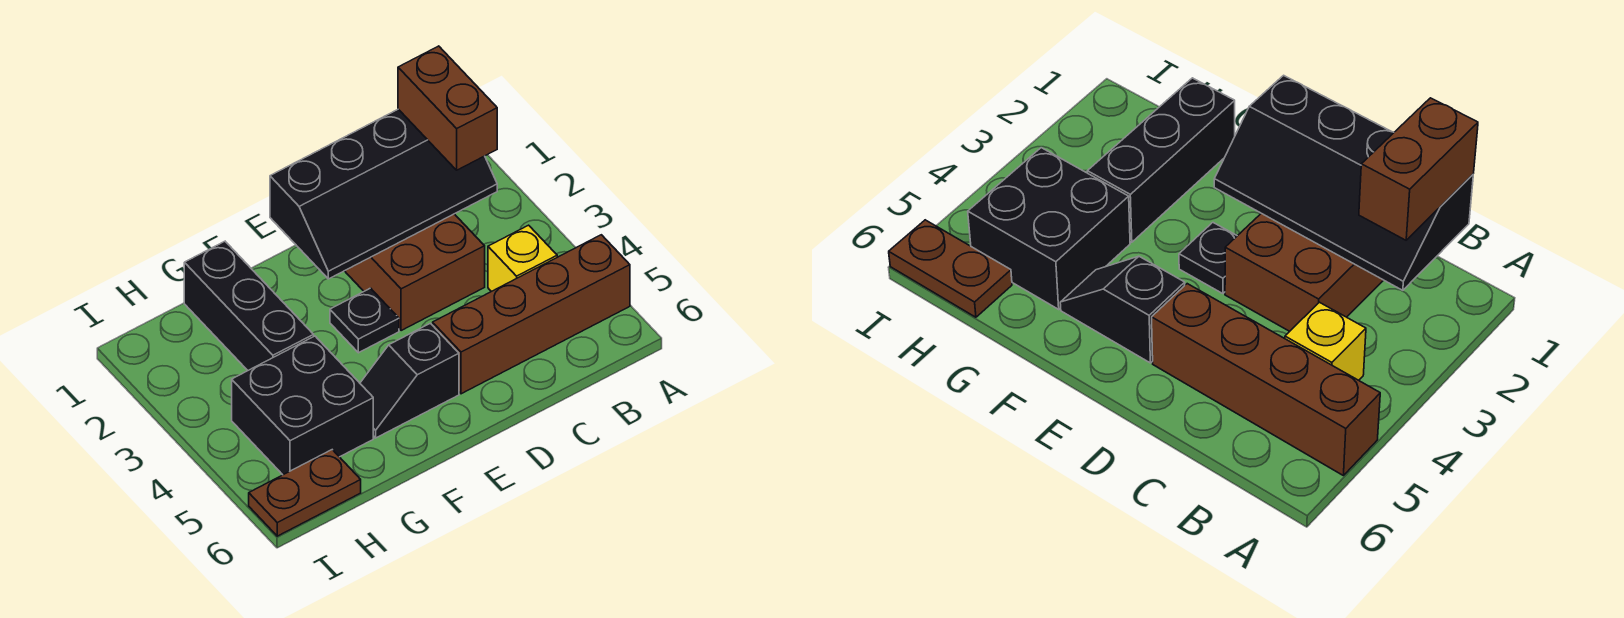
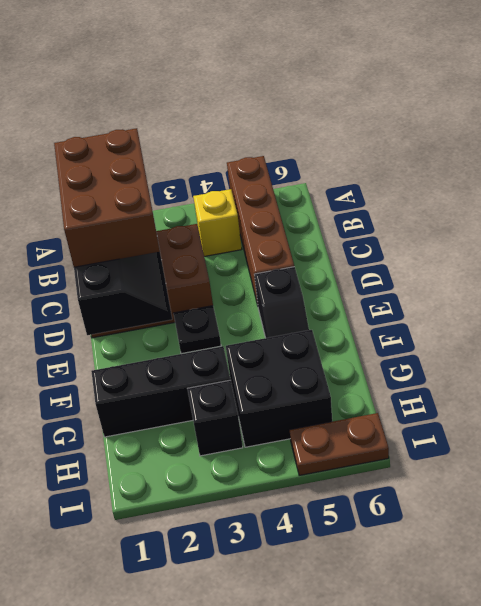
brown 1x2 brick [398,46,497,170] -> brown 2x3 brick [54,128,160,267]
none -> black 1x1 brick [188,380,243,456]
brown 1x2 plate [249,450,361,536] -> brown 1x2 plate turned to [290,413,389,476]

